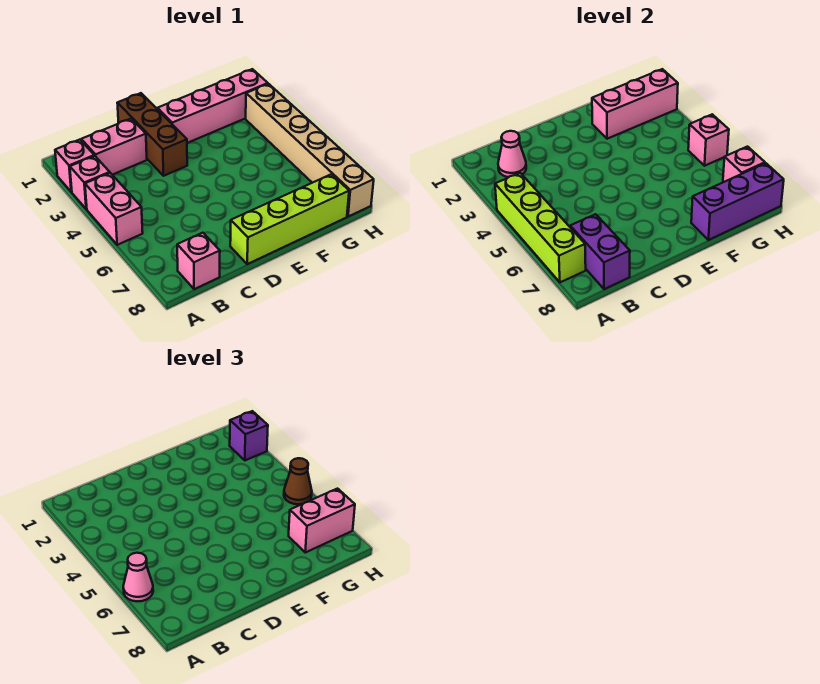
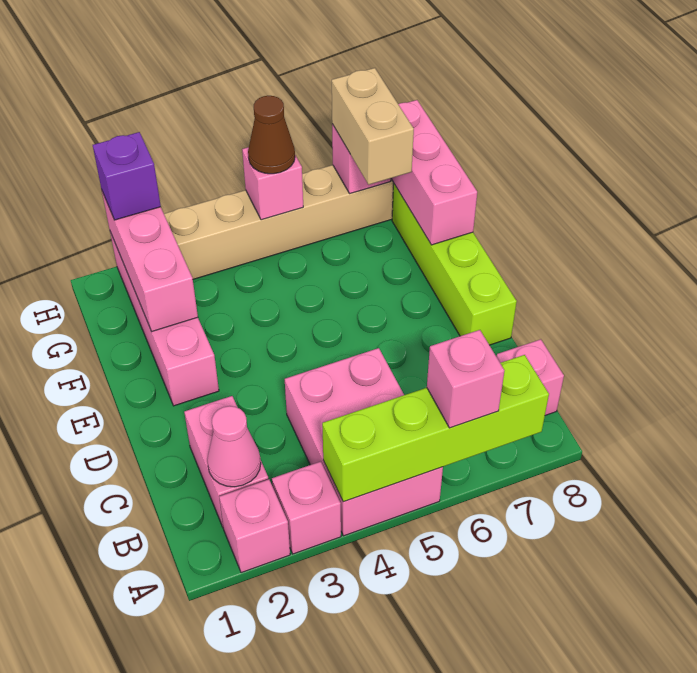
pink 1x2 brick [85,173,143,245] -> pink 2x3 brick [285,348,443,536]
pink 1x1 cone [123,553,153,601] -> pink 1x1 brick [427,330,504,428]
purple 1x2 brick [570,214,630,289] -> none
brown 1x3 brick [117,93,187,176] -> none
purple 1x3 brick [691,163,784,240] -> pink 1x3 brick [391,100,477,245]
pink 1x2 brick [289,489,355,553] -> tan 1x2 brick [332,68,414,185]

